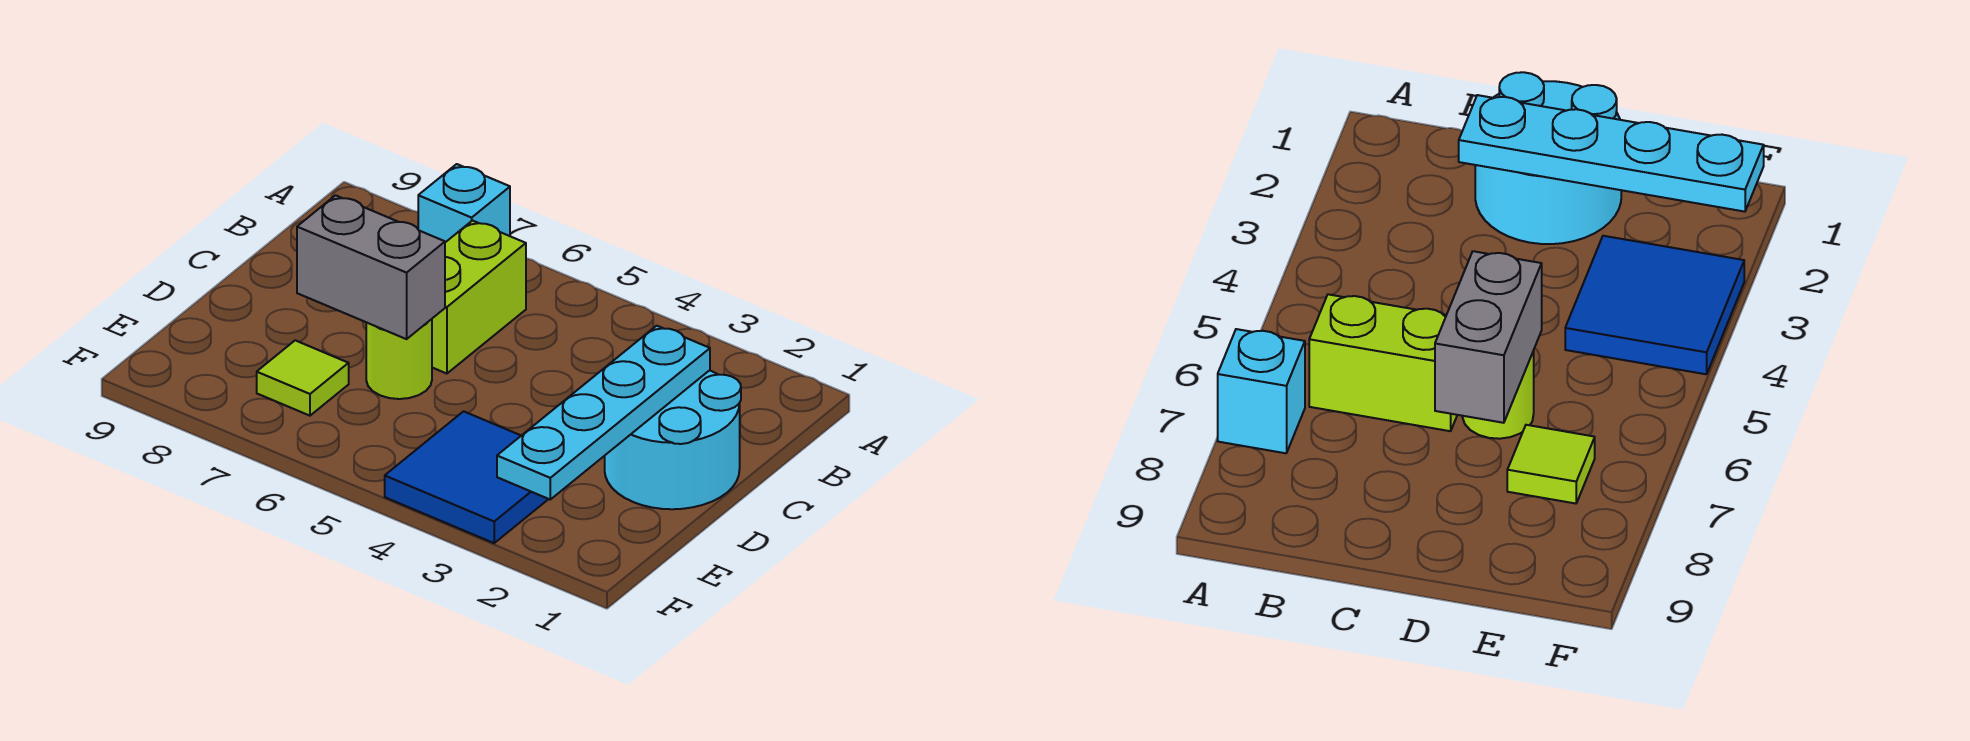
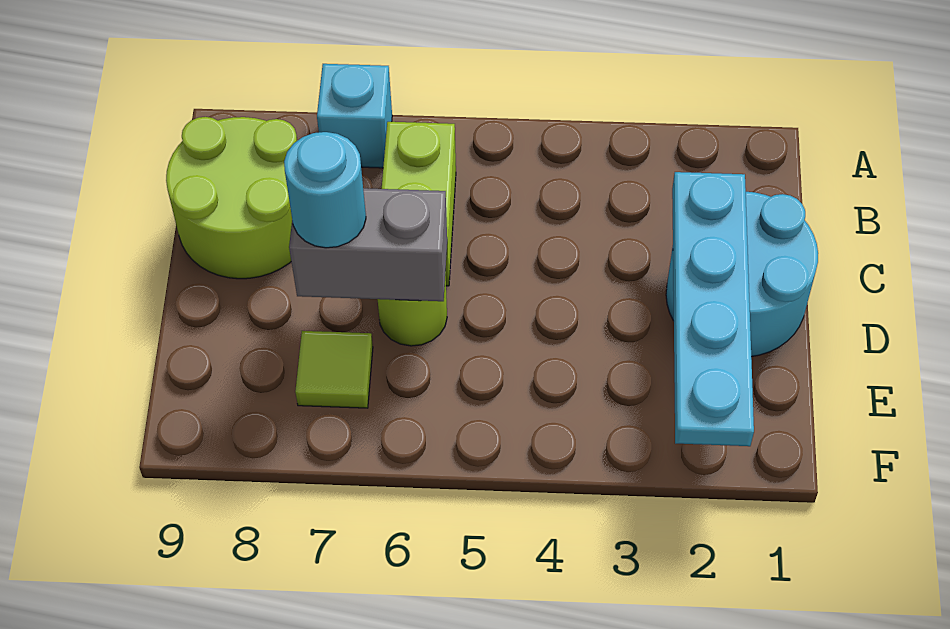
none -> lime 2x2 round brick [166,117,297,279]
none -> cyan 1x1 round brick [284,132,366,248]
blue 2x2 tile [385,411,548,543] -> none

